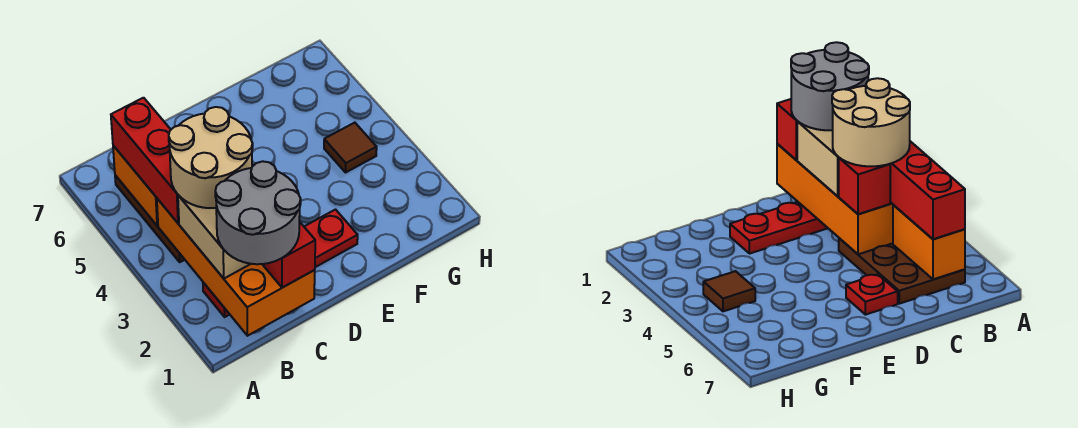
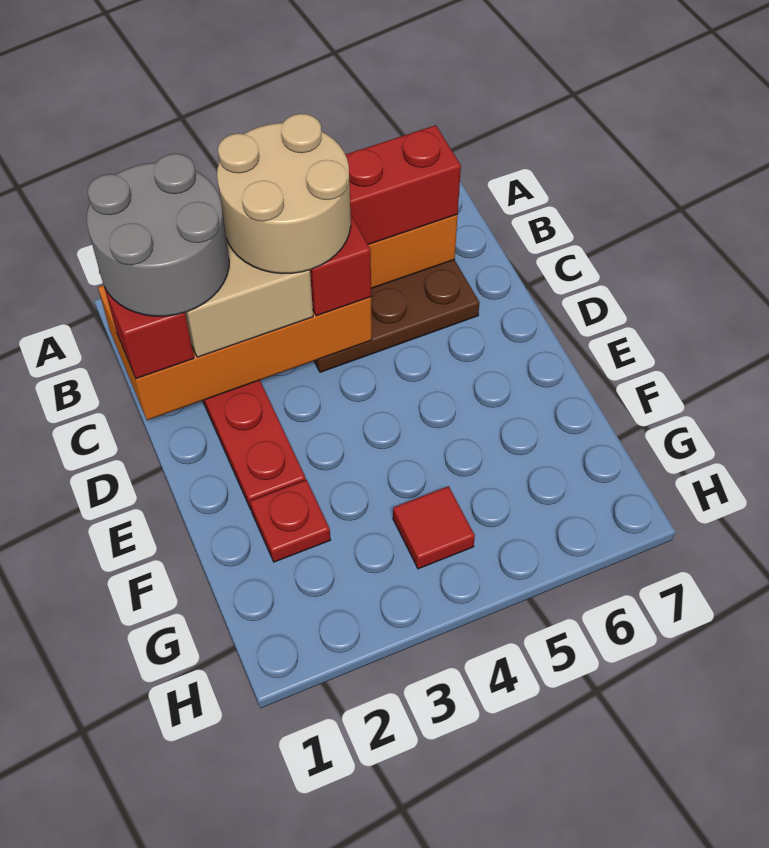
red 1x1 plate [846,274,898,315] -> red 1x1 plate moved to [250,480,330,562]
brown 1x1 tile [324,123,377,172] -> red 1x1 tile [393,486,475,569]

